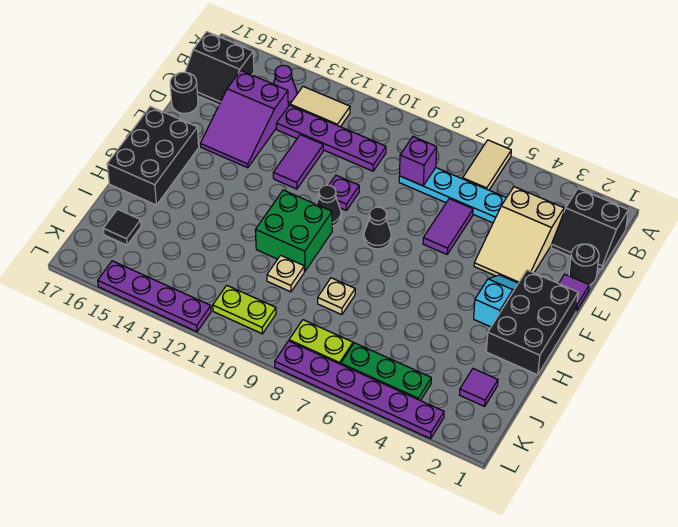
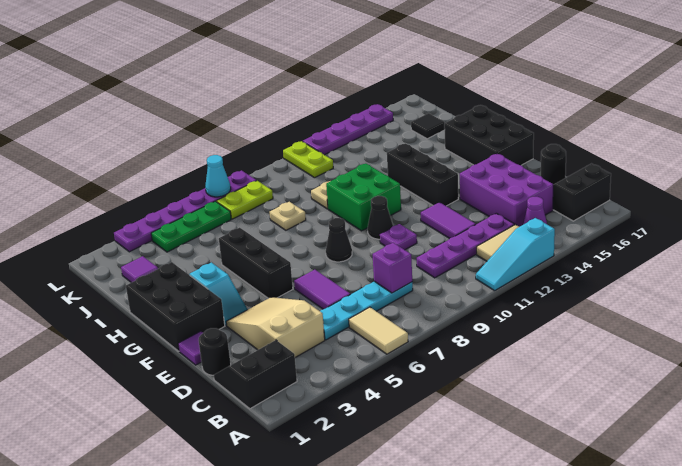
none -> cyan 1x3 slope [476,218,555,291]
purple 2x3 slope [200,71,288,168] -> purple 2x3 brick [460,153,553,227]
none -> black 1x3 brick [219,228,293,298]
none -> black 1x3 brick [387,143,458,206]
lime 1x2 plate [213,285,276,334] -> lime 1x2 plate turned to [283,141,333,178]
none -> cyan 1x1 cone [205,155,231,197]

